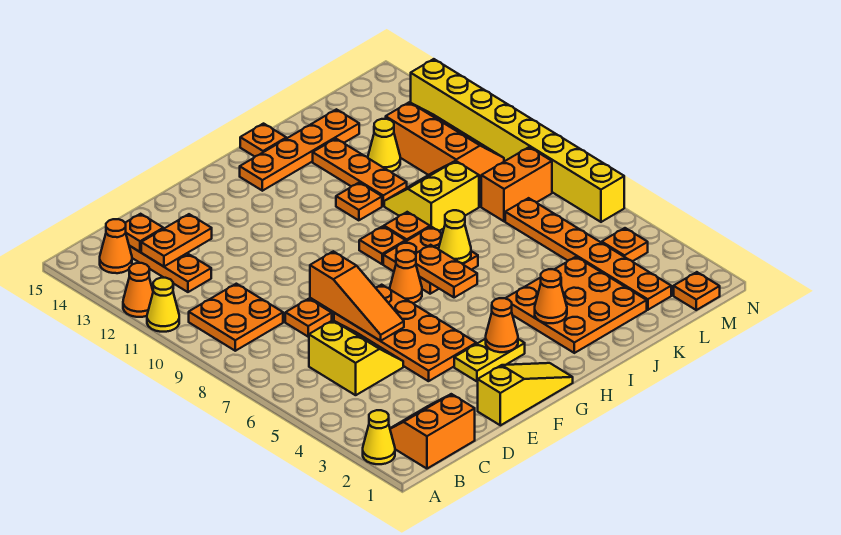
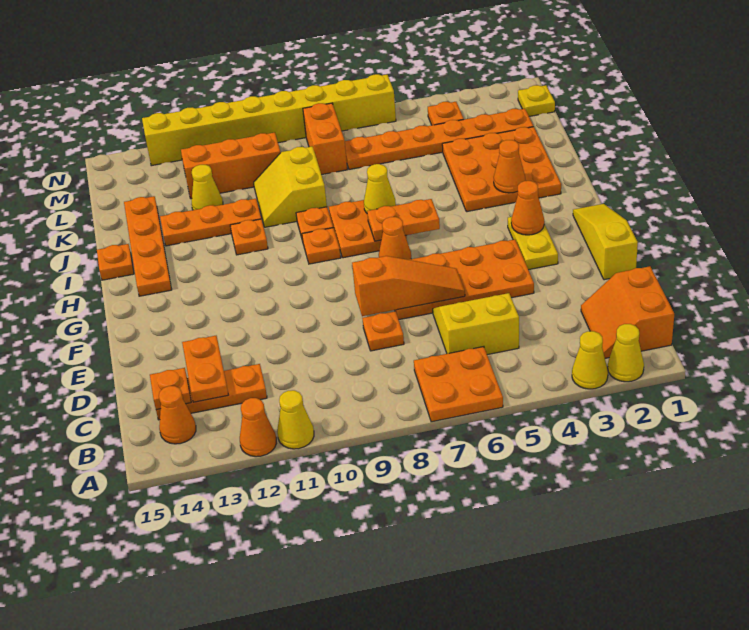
none -> yellow 1x1 cone [572,331,608,389]
orange 2x2 plate [189,284,283,351] -> orange 2x2 plate moved to [414,347,503,422]
orange 1x1 plate [674,272,720,310] -> yellow 1x1 plate [518,85,555,116]

